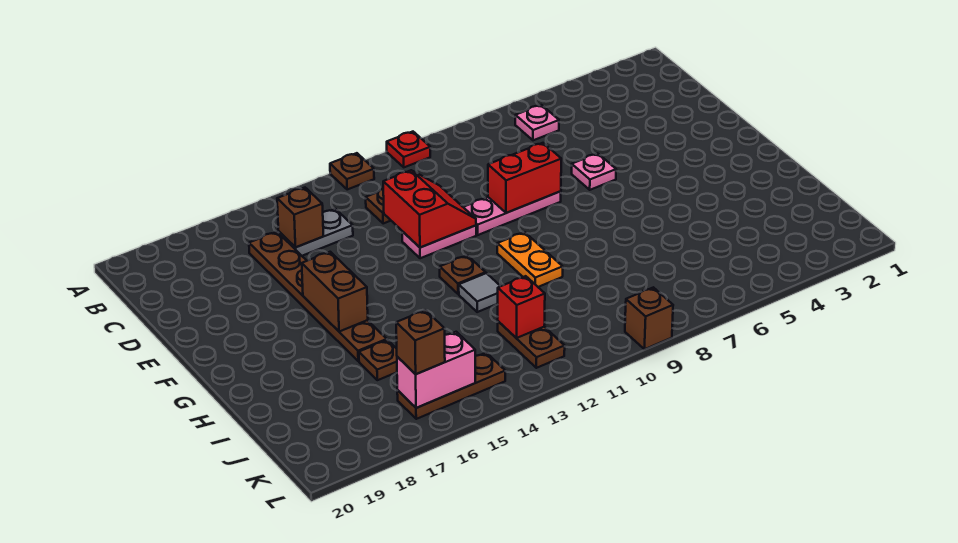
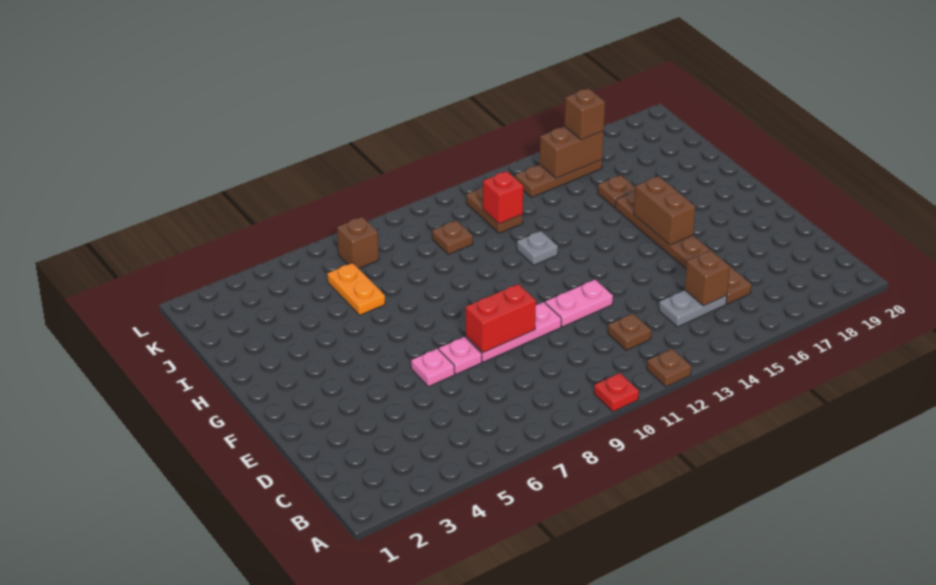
pink 1x1 plate [515,105,559,140] -> pink 1x1 plate moved to [439,337,482,374]
red 2x2 slope [383,170,476,248] -> none
orange 1x2 plate [497,232,563,287] -> orange 1x2 plate moved to [327,263,385,315]
brown 1x1 plate [440,255,486,294] -> brown 1x1 plate moved to [432,220,473,254]
grey 1x1 tile [459,273,500,312] -> grey 1x1 plate [517,231,558,265]
pink 1x2 brick [397,332,475,408] -> brown 1x2 brick [540,126,604,178]
brown 1x1 brick [625,287,673,349] -> brown 1x1 brick moved to [337,217,379,269]

